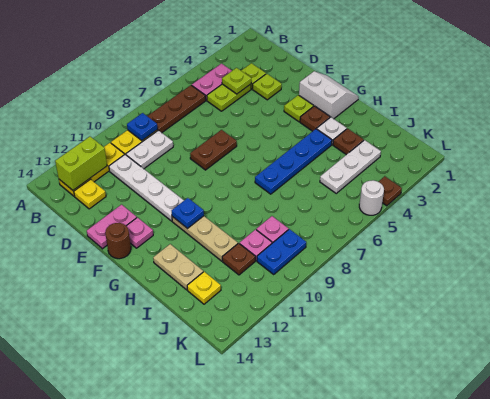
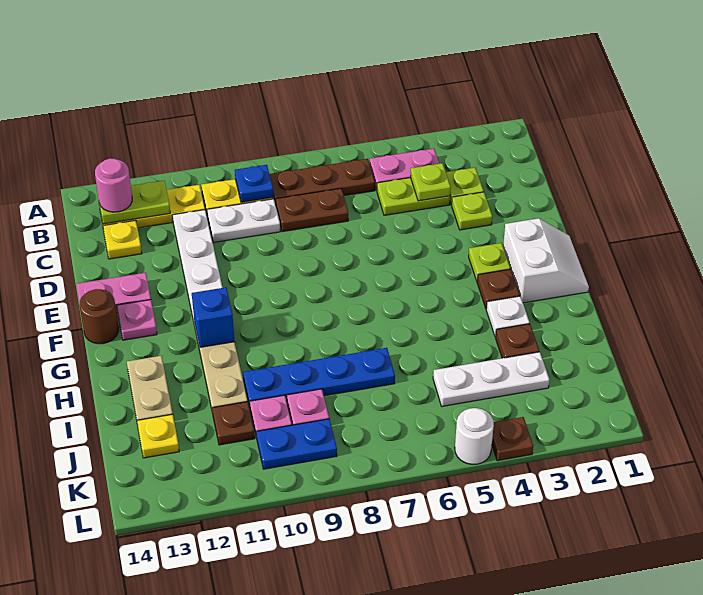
lime 1x2 brick [55,137,107,190] -> lime 1x2 plate [97,181,170,224]
none -> pink 1x1 round brick [95,158,132,212]
brown 1x2 plate [190,130,237,170] -> brown 1x2 plate moved to [275,188,348,232]
blue 1x1 plate [172,198,204,229] -> blue 1x1 brick [192,287,235,347]
blue 1x4 plate [255,129,332,194] -> blue 1x4 plate moved to [243,348,395,407]

